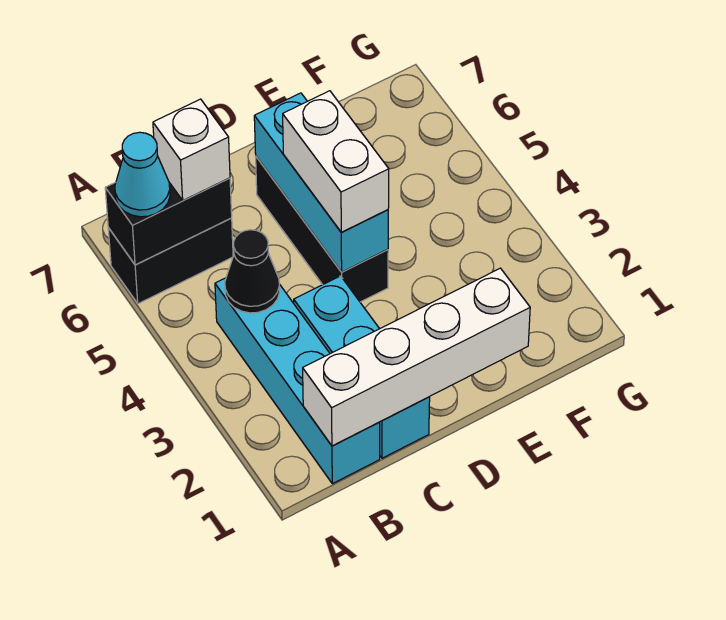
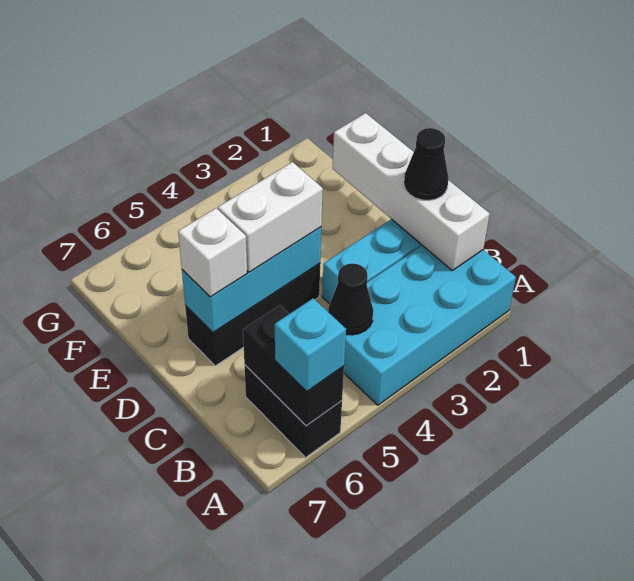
cyan 1x1 cone [115,132,170,217] -> cyan 1x1 brick [275,298,346,391]
cyan 1x4 brick [215,278,380,484] -> cyan 2x4 brick [327,246,516,405]
white 1x1 brick [153,99,230,201] -> white 1x1 brick moved to [178,208,247,297]
none -> black 1x1 cone [404,128,448,200]

